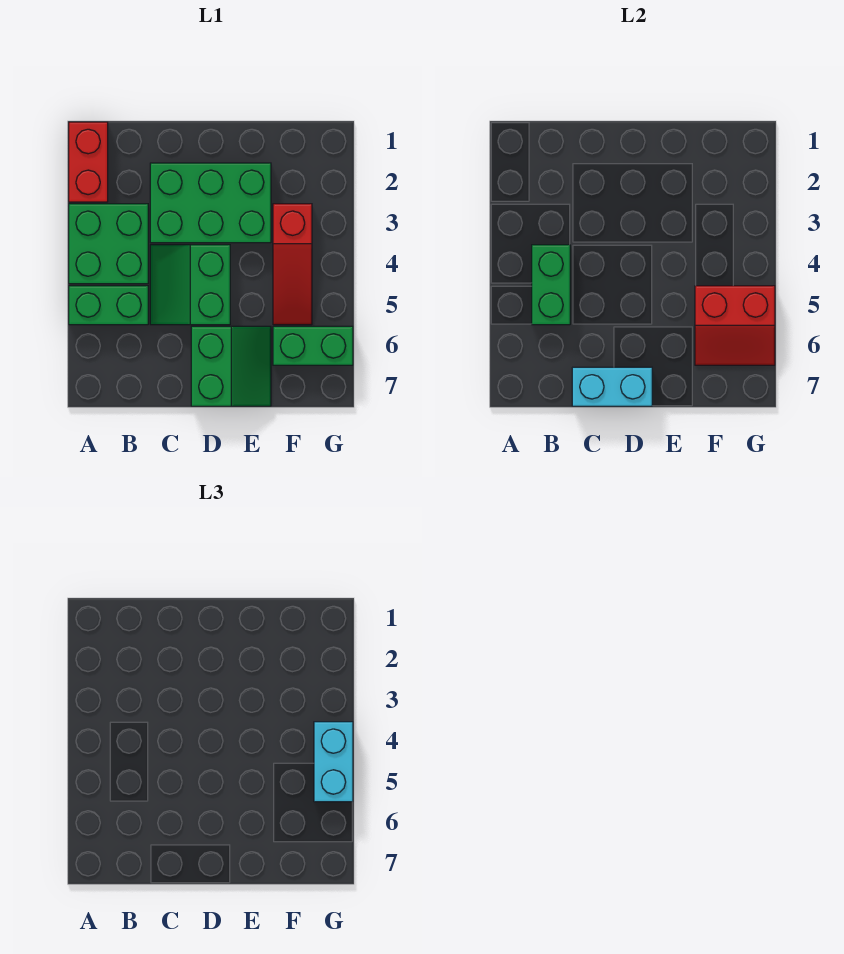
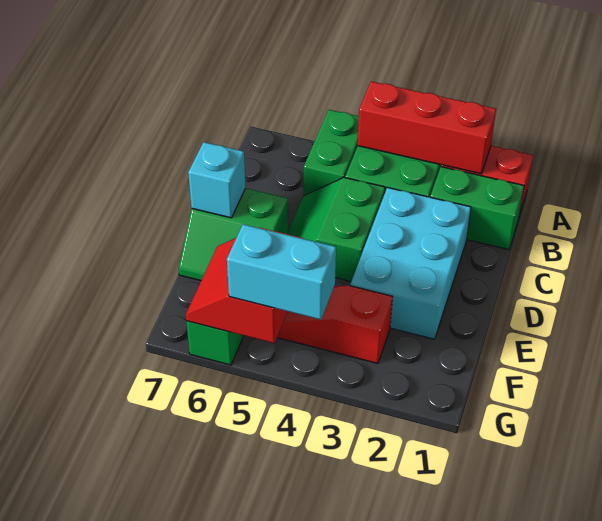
none -> red 1x3 brick [358,81,496,174]
green 1x2 brick [532,245,570,325] -> green 1x2 brick moved to [430,167,524,250]
green 2x3 brick [150,163,271,243] -> cyan 2x3 brick [350,187,471,339]
green 2x2 slope [150,245,230,325] -> green 2x2 slope turned to [287,177,385,281]
cyan 1x2 brick [572,367,652,406] -> cyan 1x1 brick [188,142,246,218]

